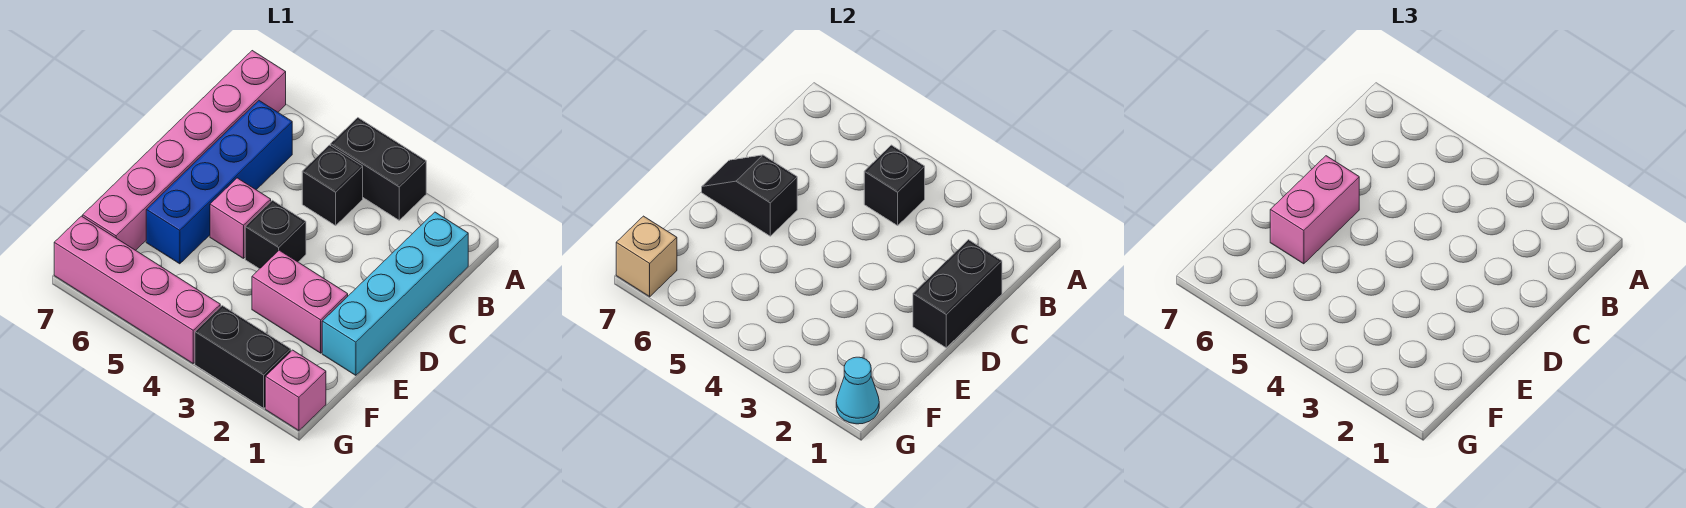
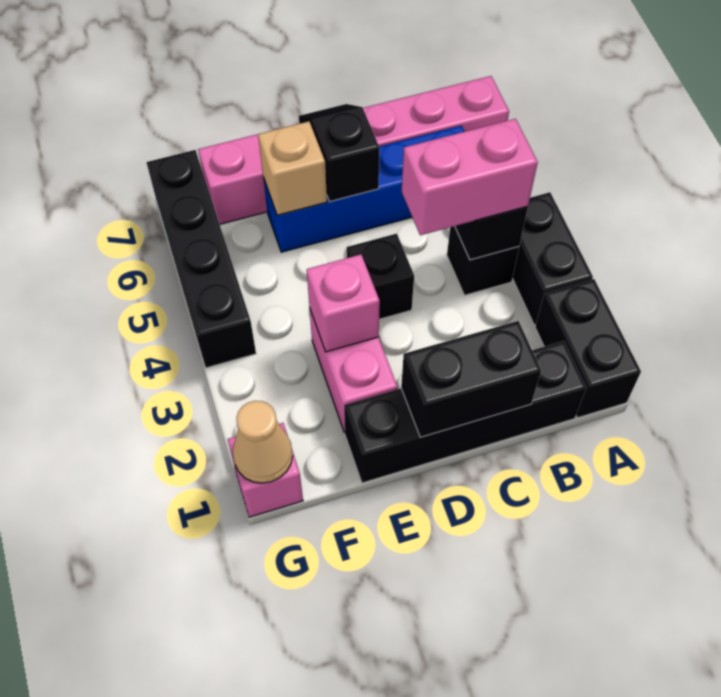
cyan 1x4 brick [322,212,468,375] -> black 1x4 brick [344,341,586,483]
pink 1x1 brick [210,178,271,258] -> pink 1x1 brick moved to [307,254,380,352]
pink 1x2 brick [1270,156,1359,264] -> pink 1x2 brick moved to [402,119,538,235]
cyan 1x1 cone [836,357,879,424] -> tan 1x1 cone [233,401,293,483]
black 1x2 brick [195,306,291,408] -> black 1x2 brick moved to [535,279,641,418]
pink 1x4 brick [54,216,220,363] -> black 1x4 brick [146,150,256,368]
tan 1x1 brick [616,216,677,297] -> tan 1x1 brick moved to [258,121,327,215]

